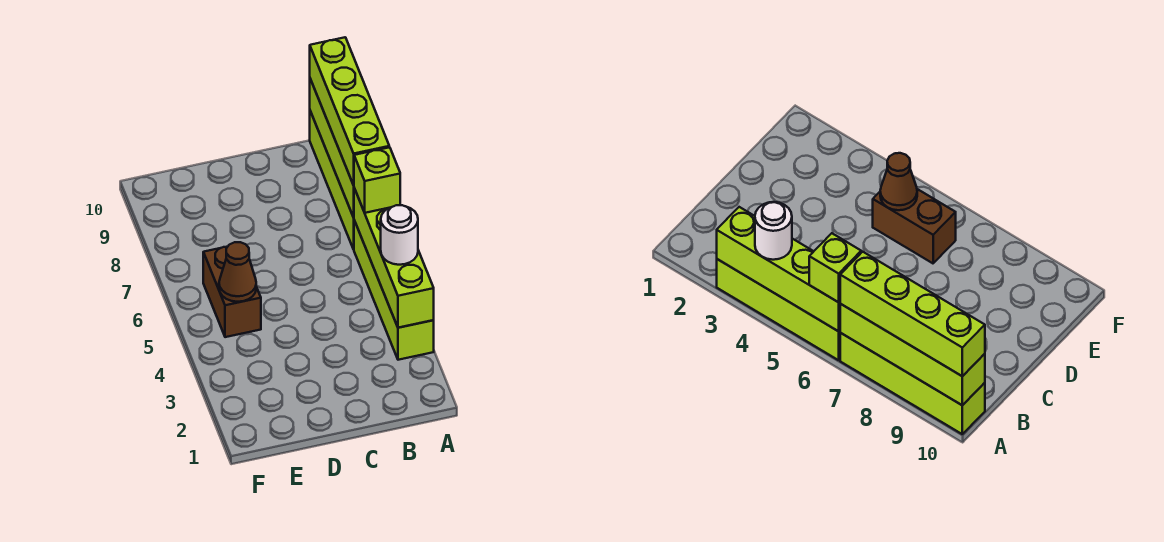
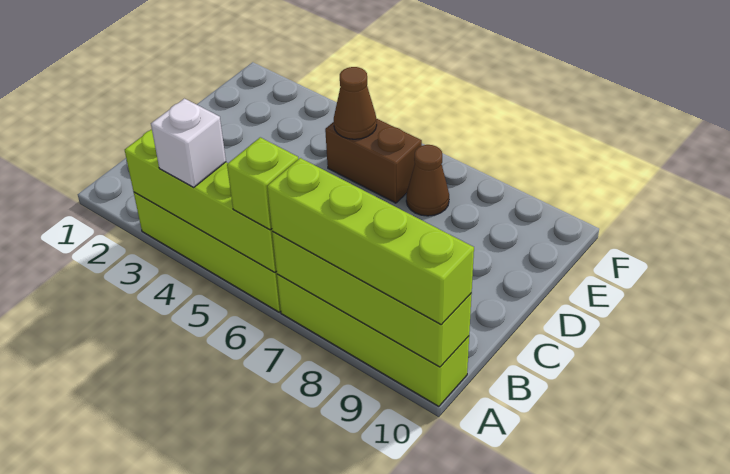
white 1x1 round brick [381,205,418,265] -> white 1x1 brick [151,99,226,188]
none -> brown 1x1 cone [406,145,449,216]

